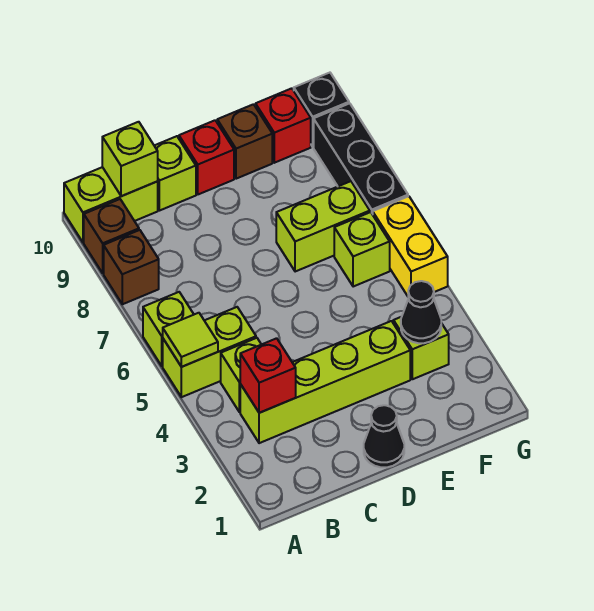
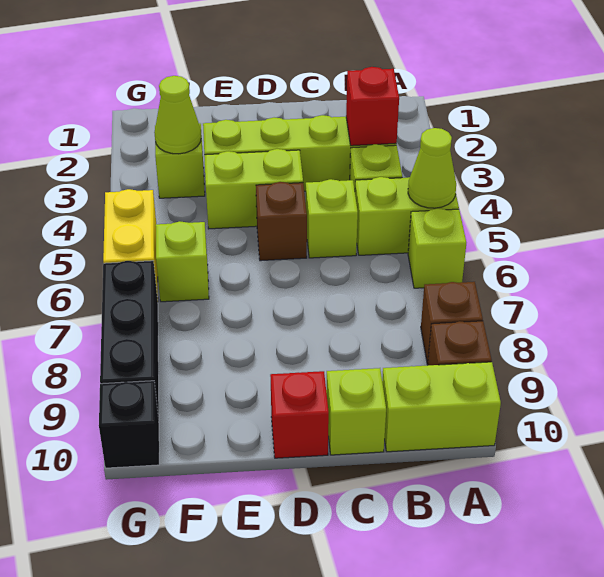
lime 1x1 tile [163,313,218,367] -> lime 1x1 cone [408,128,456,208]
lime 1x1 brick [102,122,158,196] -> lime 1x1 brick moved to [306,179,358,258]
black 1x1 cone [364,405,404,467] -> none
lime 1x2 brick [276,181,370,272] -> lime 1x2 brick moved to [204,149,303,229]
brown 1x1 brick [217,104,272,179] -> brown 1x1 brick moved to [256,182,307,261]
black 1x1 cone [401,281,441,343] -> lime 1x1 cone [154,76,201,154]
red 1x1 brick [256,88,311,163] -> none

